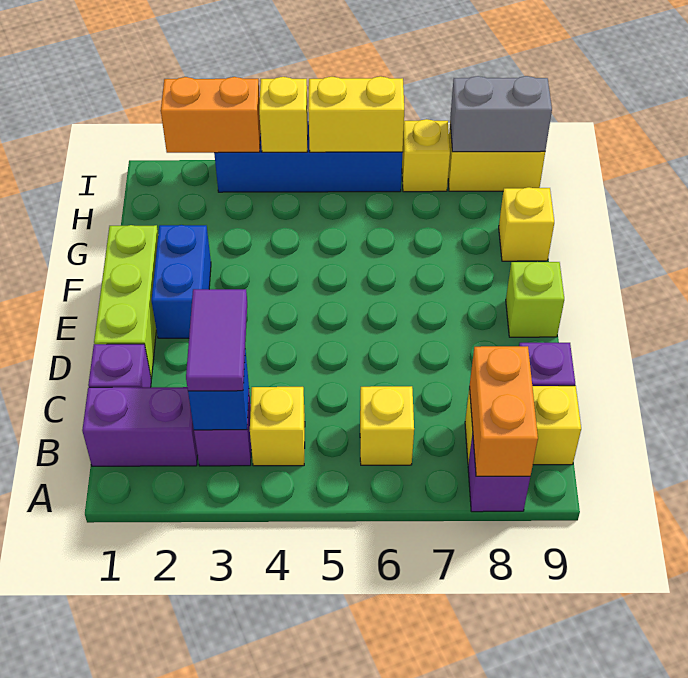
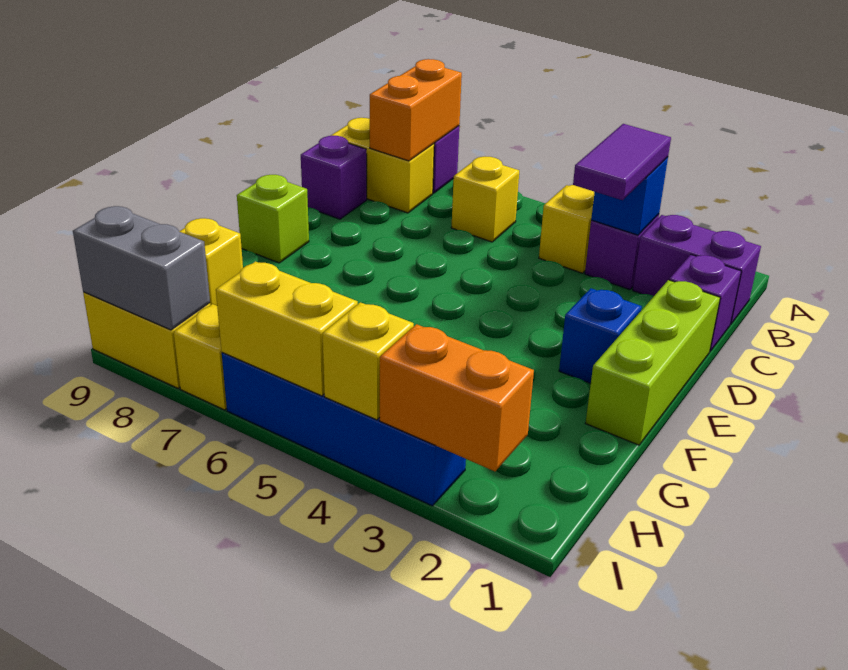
blue 1x2 brick [152,225,211,338] -> blue 1x1 brick [559,288,642,383]

